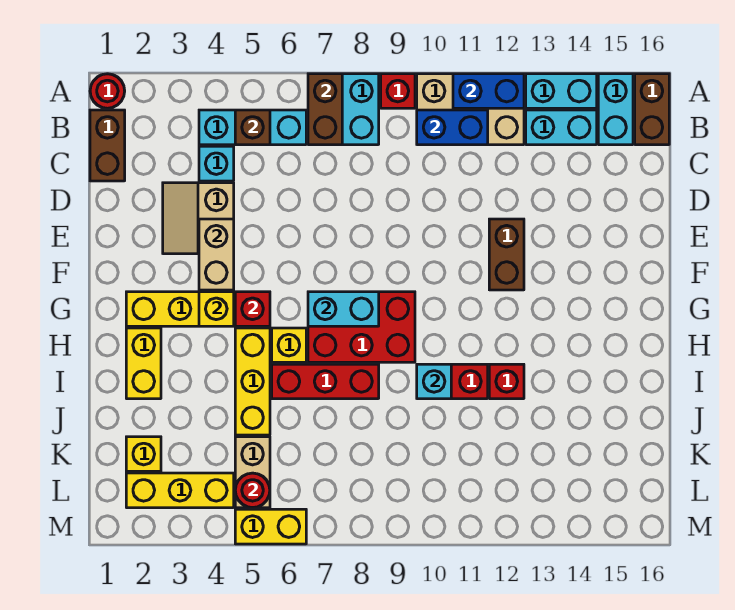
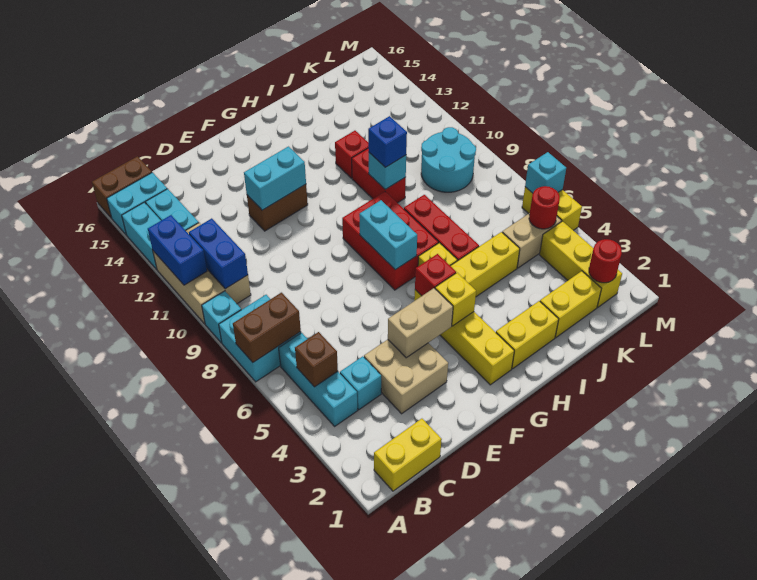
red 1x1 round brick [90,74,125,108] -> red 1x1 round brick moved to [589,239,622,283]
red 1x1 brick [381,74,415,108] -> cyan 1x1 brick [202,291,241,343]
brown 1x2 brick [90,110,125,181] -> yellow 1x2 brick [374,419,442,491]
tan 2x2 slope [163,183,234,254] -> tan 2x2 brick [364,340,448,414]
none -> cyan 1x2 brick [244,147,306,210]
none -> blue 1x1 brick [368,116,407,167]
yellow 1x1 brick [126,437,161,471] -> yellow 1x2 brick [540,271,601,338]
none -> cyan 2x2 round brick [421,127,476,192]
none -> cyan 1x1 brick [525,152,566,193]

